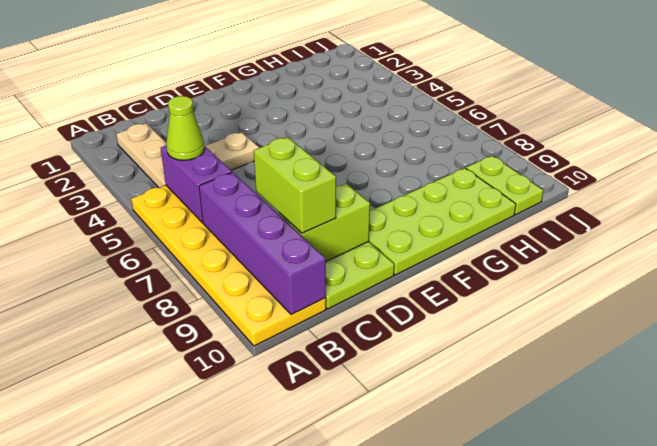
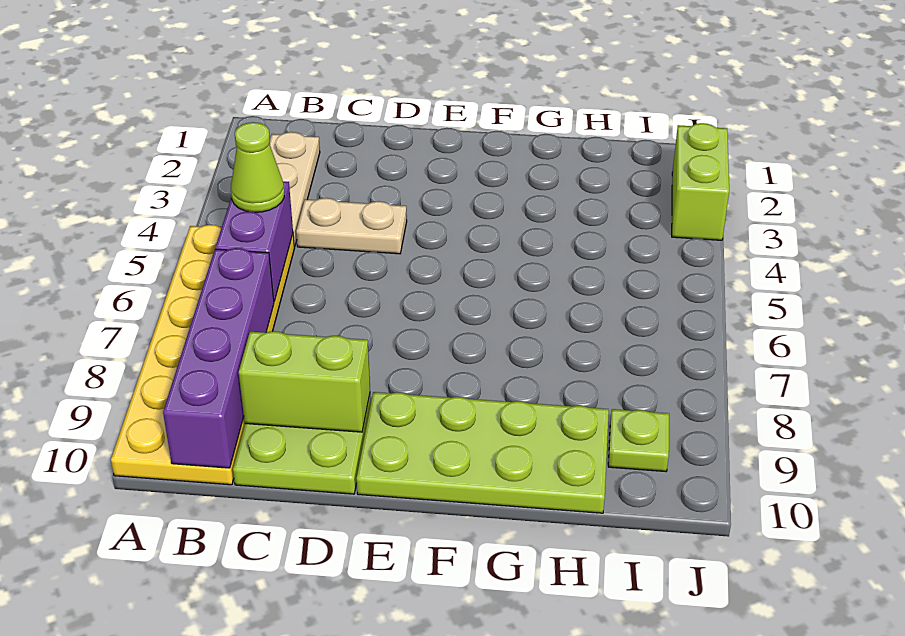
lime 1x2 brick [254,137,336,233] -> lime 1x2 brick moved to [672,123,729,240]
lime 1x2 plate [466,156,543,215] -> lime 1x1 plate [608,409,669,472]

